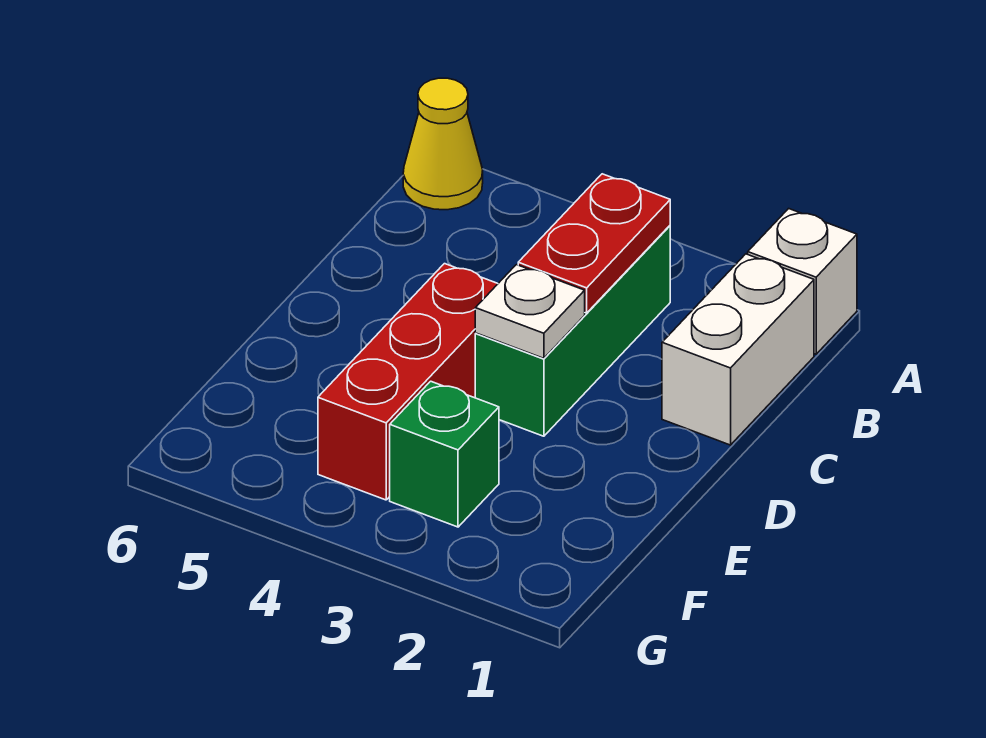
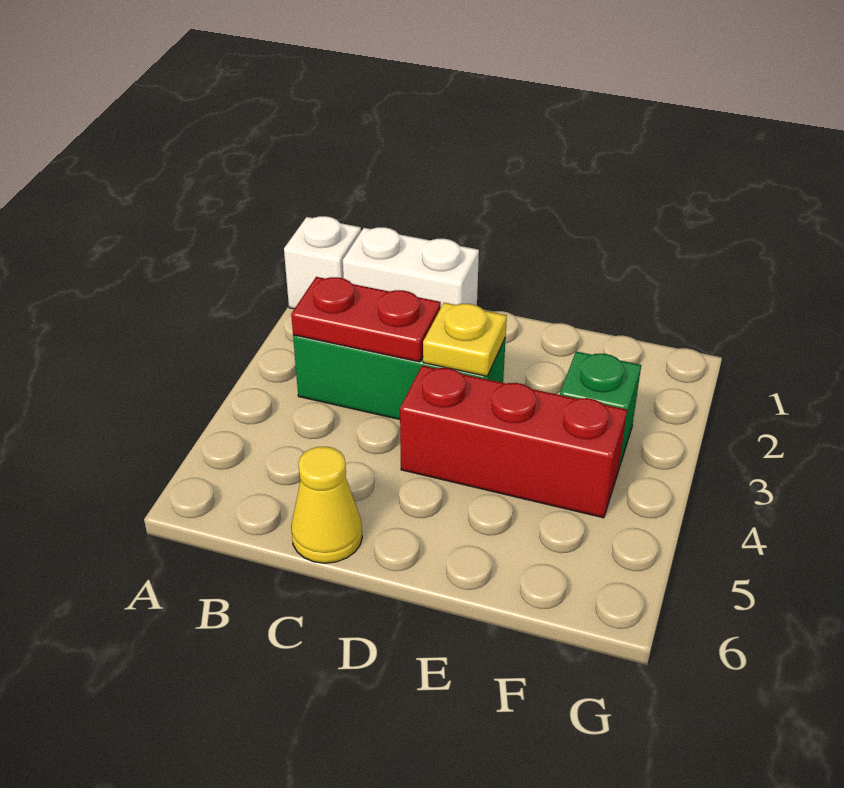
yellow 1x1 cone [403,78,483,210] -> yellow 1x1 cone moved to [291,447,362,563]
white 1x1 plate [475,265,585,358] -> yellow 1x1 plate [423,303,507,376]

